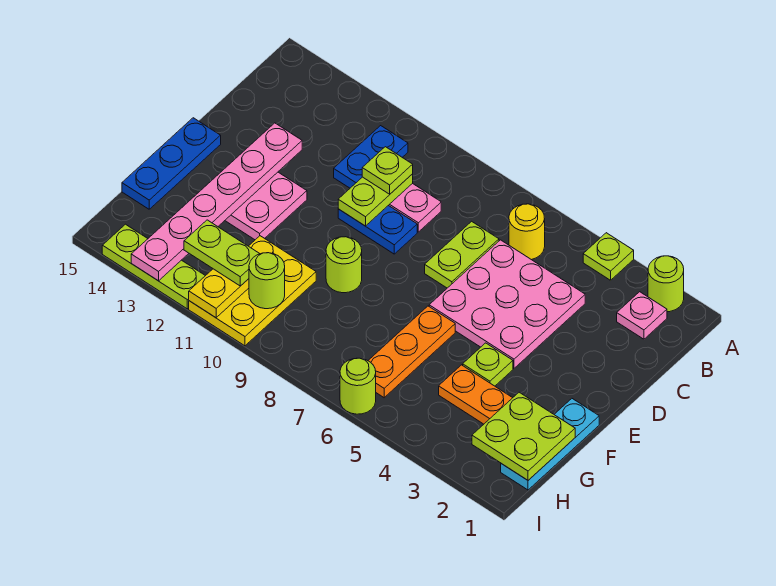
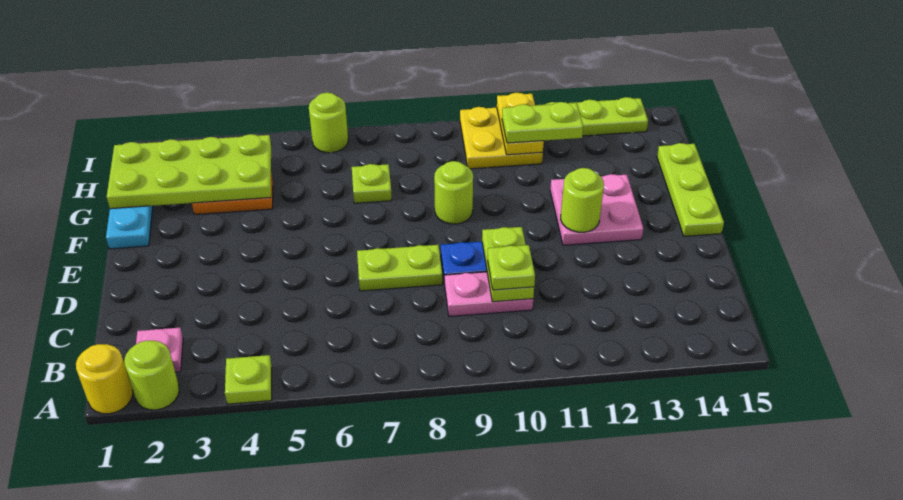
yellow 1x1 round brick [509,204,545,260] -> yellow 1x1 round brick moved to [76,344,133,414]
blue 1x2 plate [334,126,408,188] -> none
pink 3x3 plate [429,240,585,368] -> none
lime 1x2 plate [425,221,499,288] -> lime 1x2 plate turned to [357,245,442,291]
pink 1x6 plate [131,123,302,281] -> none
blue 1x3 plate [122,118,221,209] -> lime 1x3 plate [657,143,724,236]
lime 1x1 plate [463,343,513,386] -> lime 1x1 plate moved to [352,164,392,203]
orange 1x3 plate [368,306,455,398] -> none
lime 2x2 plate [472,392,575,480] -> lime 2x4 plate [107,134,271,209]
yellow 2x3 plate [189,236,316,346] -> yellow 2x2 plate [460,107,543,169]
lime 1x1 round brick [249,253,285,309] -> lime 1x1 round brick moved to [561,168,604,232]

